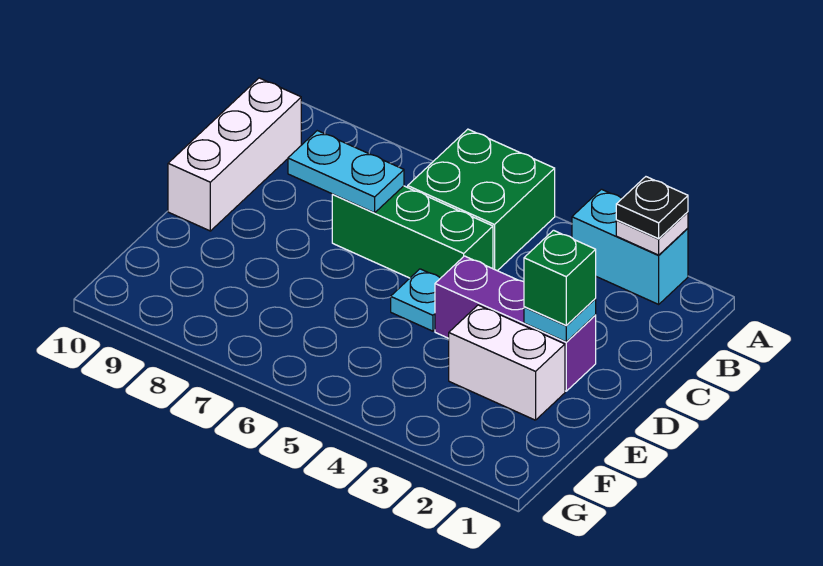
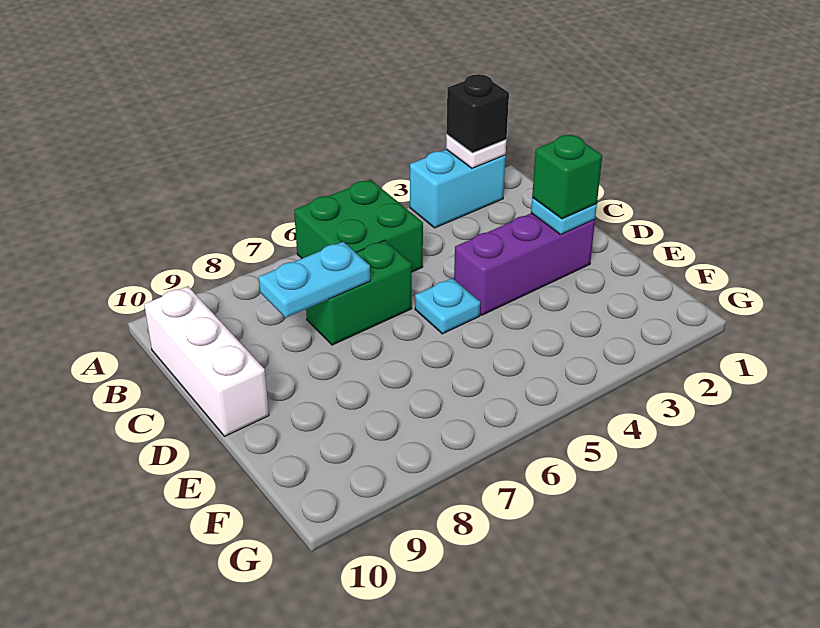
black 1x1 plate [616,177,688,239] -> black 1x1 brick [446,74,509,153]
green 1x3 brick [332,186,493,278] -> green 1x2 brick [306,240,412,345]
white 1x2 brick [449,305,565,420] -> none

